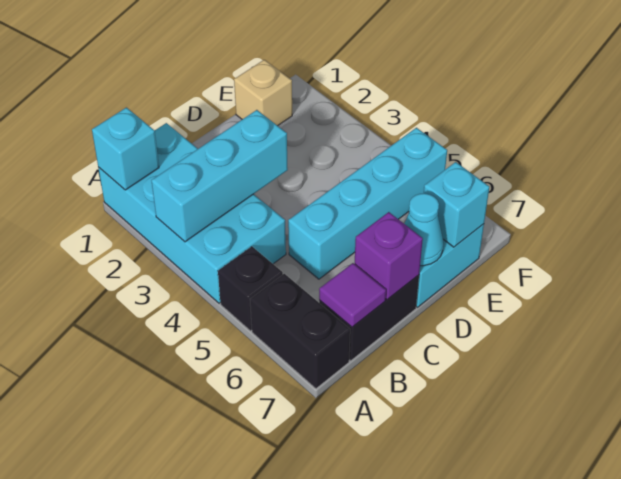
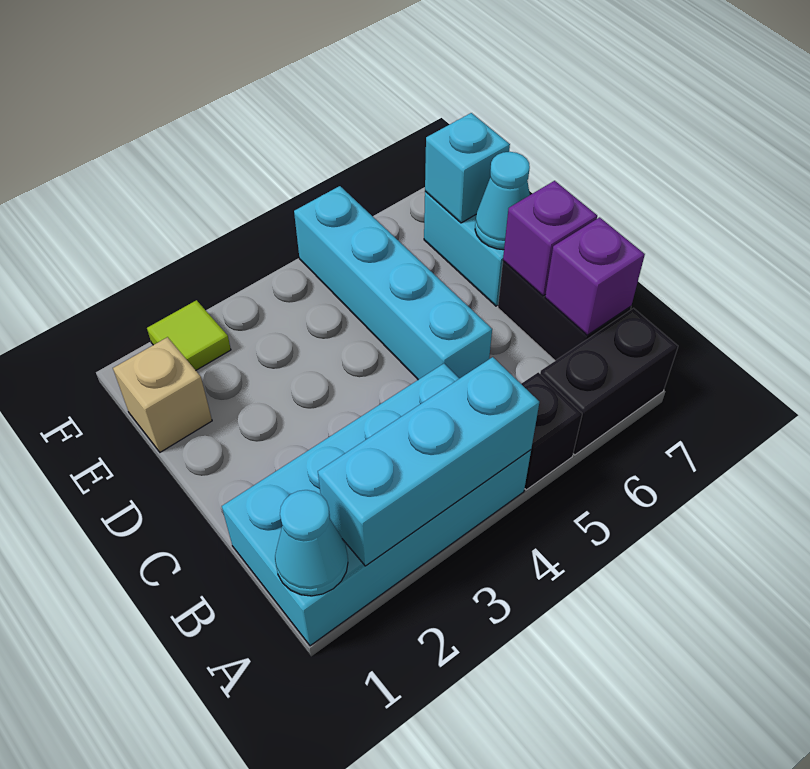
cyan 1x1 brick [92,108,159,190] -> cyan 1x1 cone [275,490,348,596]
cyan 1x3 brick [151,110,288,242] -> cyan 1x3 brick turned to [318,357,539,566]
purple 1x1 tile [319,263,386,327] -> purple 1x1 brick [545,217,645,335]
none -> lime 1x1 tile [147,300,231,370]

